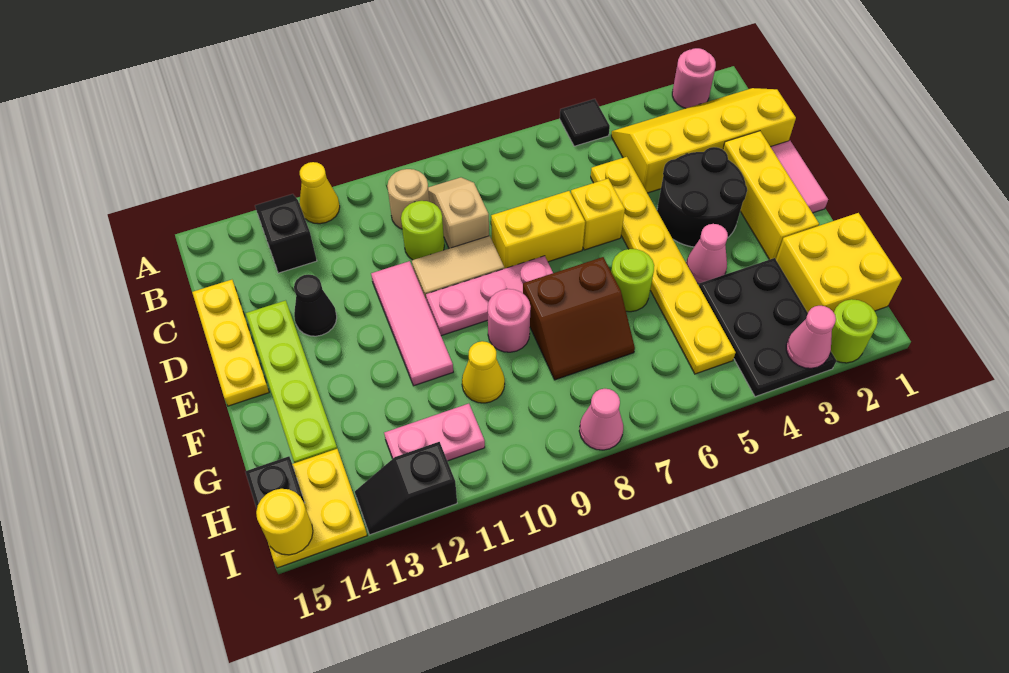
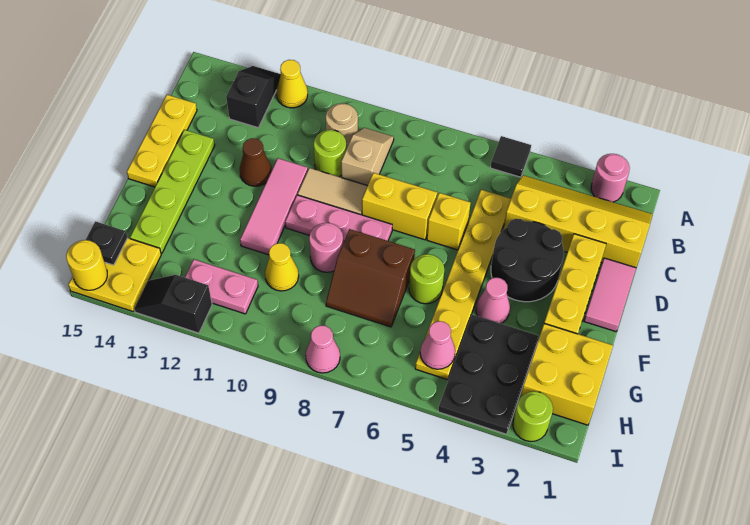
none -> brown 1x1 cone [240,138,272,186]
black 1x1 cone [294,275,337,336] -> none
pink 1x1 cone [786,306,836,368] -> pink 1x1 cone moved to [420,321,455,369]

